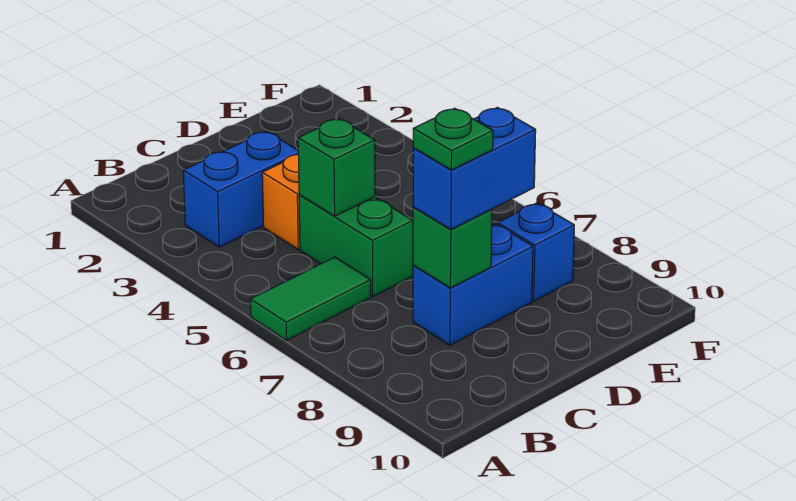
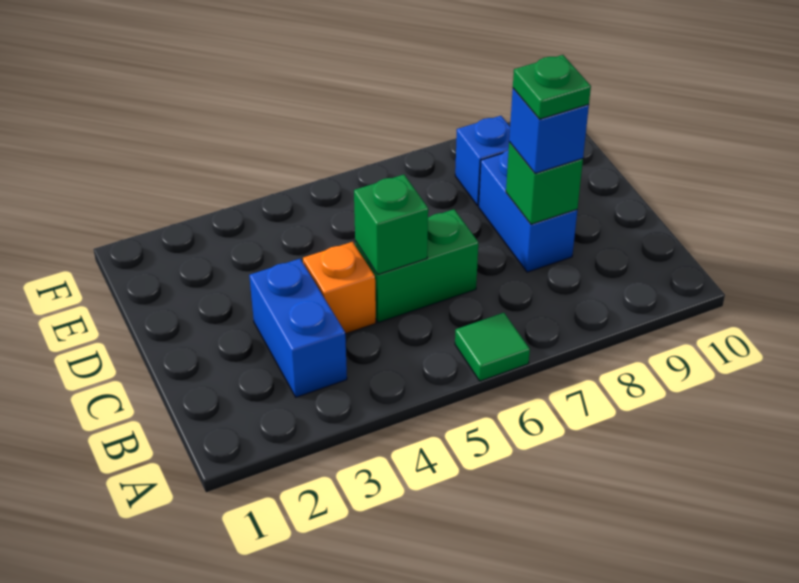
green 1x2 tile [250,257,371,340] -> green 1x1 tile [455,313,530,381]
blue 1x2 brick [413,107,536,230] -> blue 1x1 brick [509,88,589,173]

